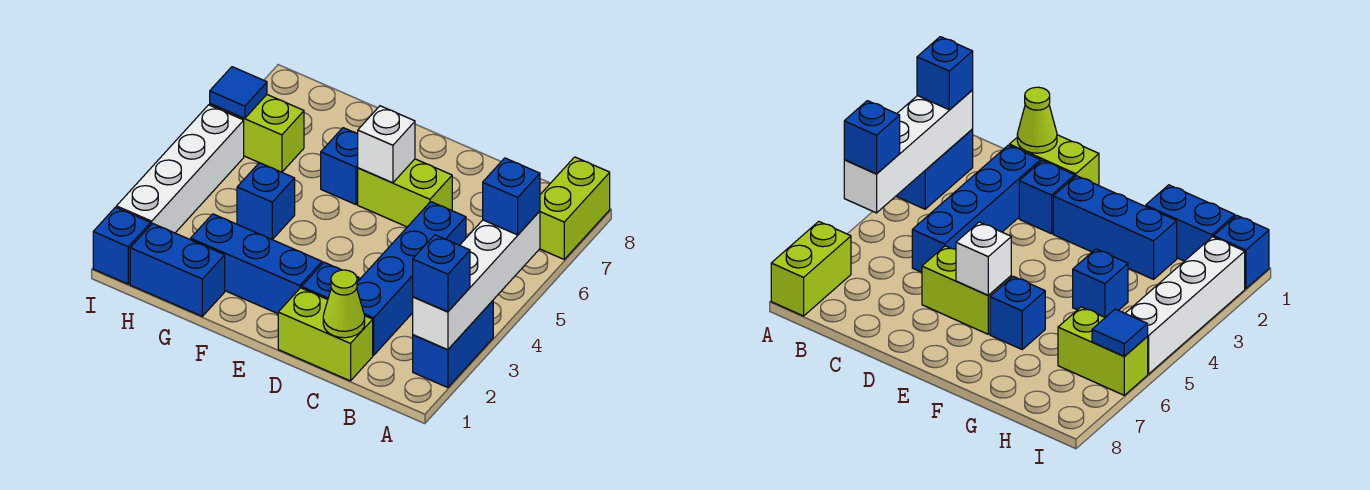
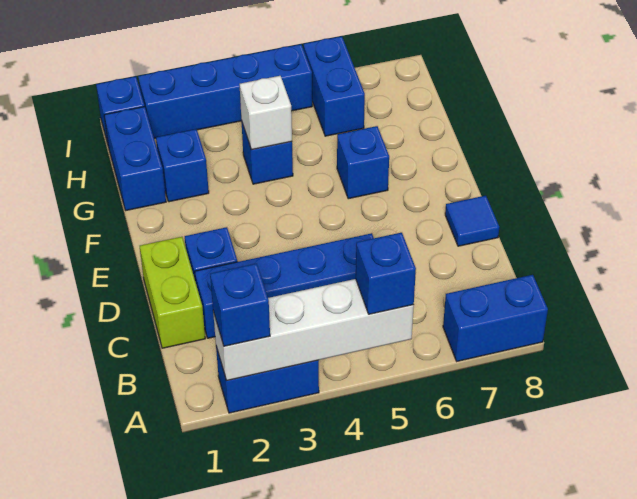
lime 1x2 brick [540,157,610,259] -> blue 1x2 brick [443,275,548,361]
lime 1x1 cone [323,270,365,338] -> none
lime 1x2 brick [358,159,452,227] -> none
blue 1x3 brick [191,214,322,314] -> blue 1x1 brick [156,129,209,202]
white 1x1 brick [358,106,415,183] -> white 1x1 brick moved to [240,76,292,150]
lime 1x2 brick [210,95,304,172] -> blue 1x2 brick [303,36,365,136]
white 1x4 brick [116,105,244,233] -> blue 1x4 brick [138,44,312,138]
blue 1x1 tile [210,67,267,118] -> blue 1x1 tile moved to [445,196,499,246]

